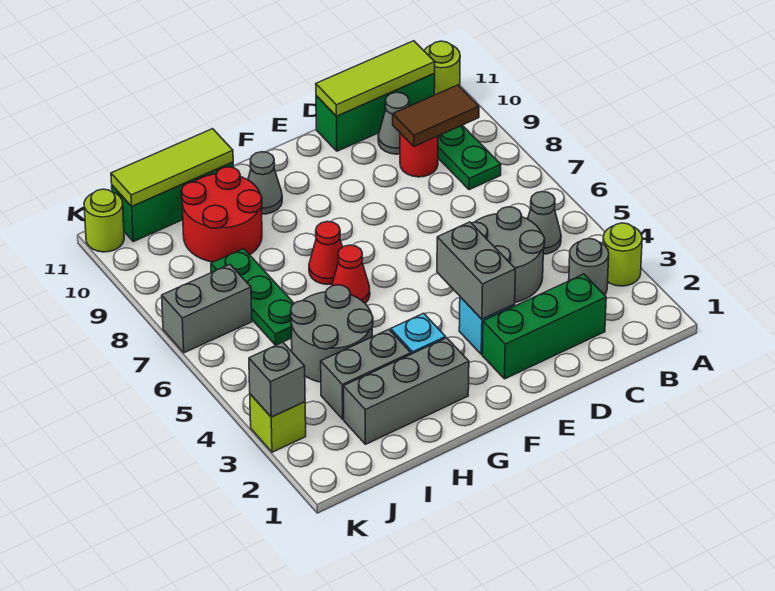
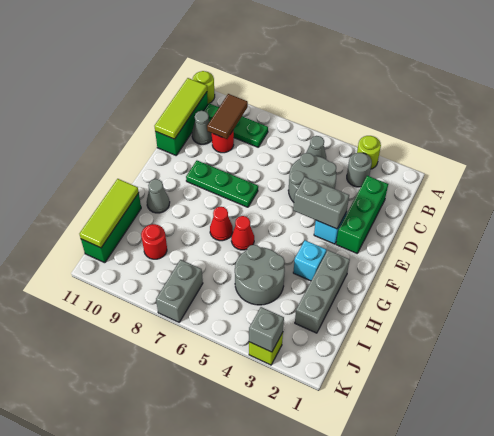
grey 1x2 brick [321,330,411,419] -> none
red 2x2 round brick [182,167,262,262] -> red 1x1 round brick [141,224,167,259]
green 1x3 plate [211,249,294,345] -> green 1x3 plate moved to [186,161,258,207]
lime 1x1 round brick [84,189,124,252] -> none

